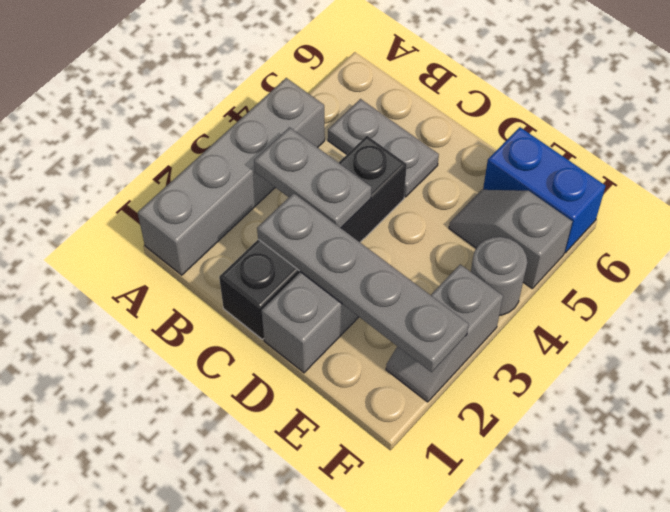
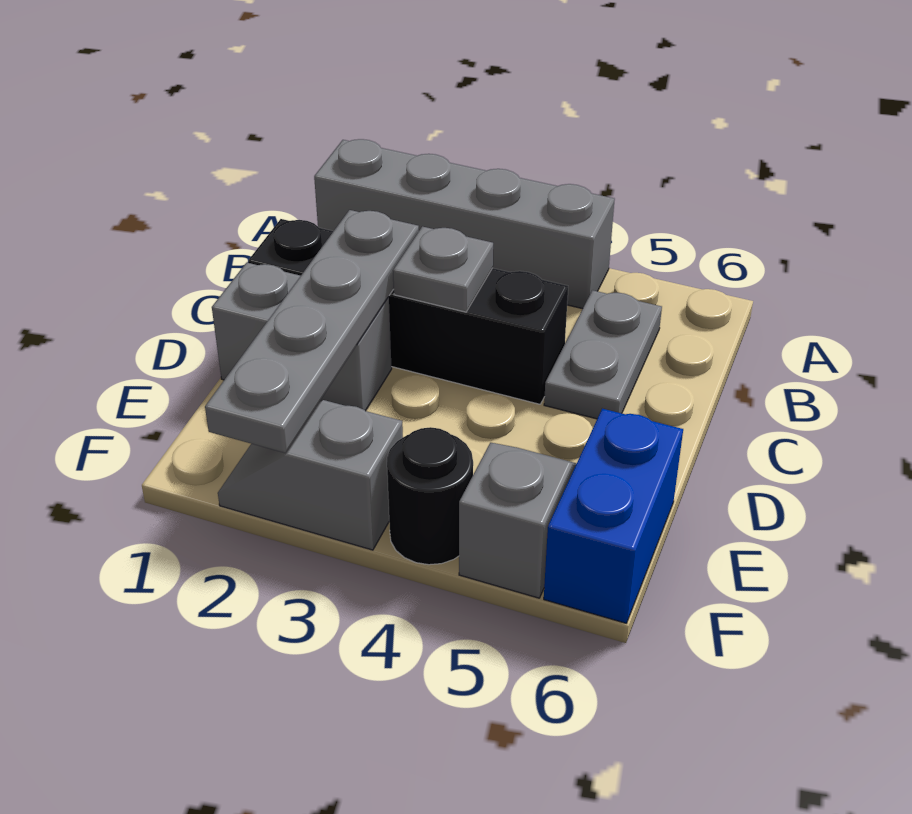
grey 1x2 plate [254,127,371,228] -> grey 1x1 plate [393,226,493,312]
grey 1x1 round brick [471,237,527,315] -> black 1x1 round brick [387,427,473,565]

